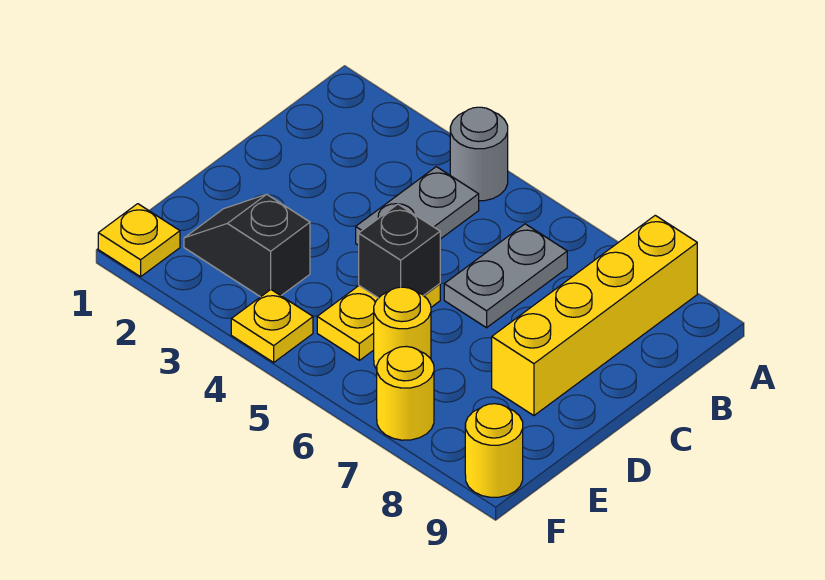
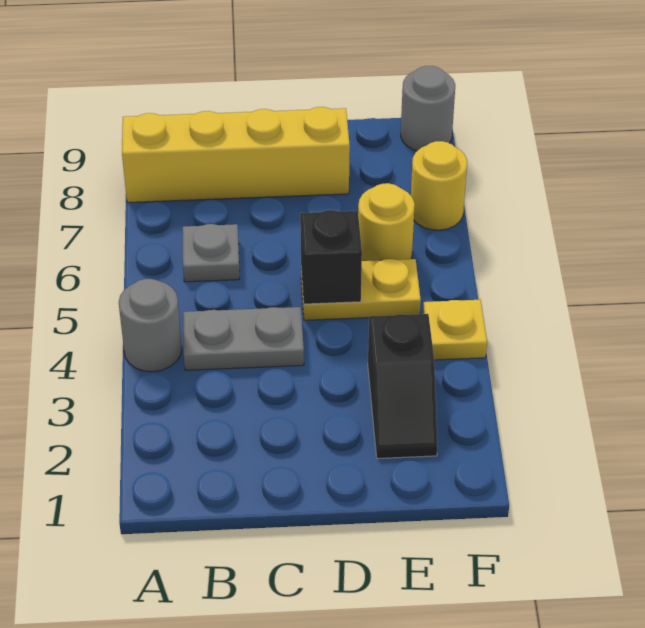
grey 1x2 plate [444,224,567,328] -> grey 1x1 plate [183,224,240,282]
yellow 1x1 plate [98,204,180,277] -> none
yellow 1x1 round brick [465,404,523,497] -> grey 1x1 round brick [401,66,455,151]

